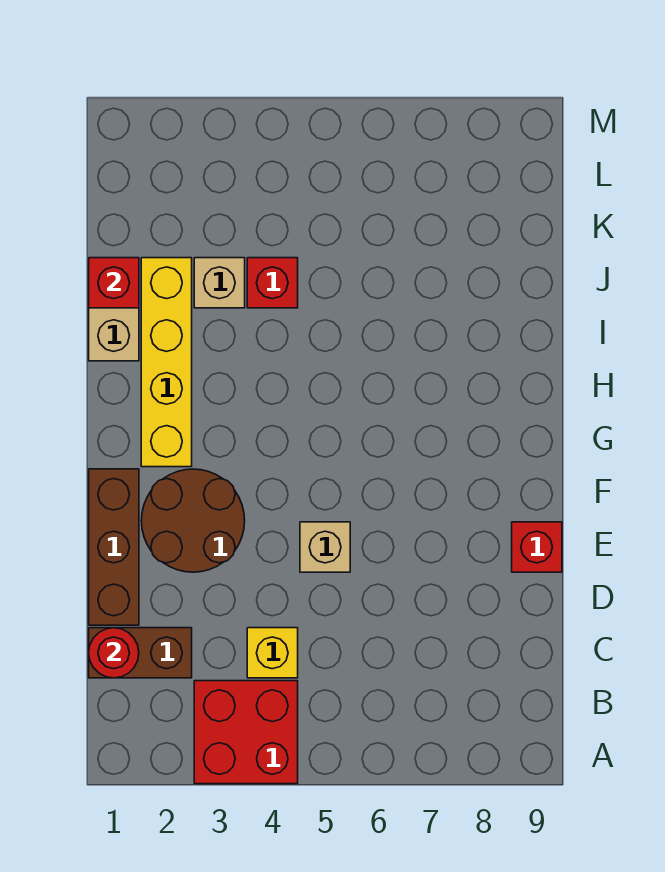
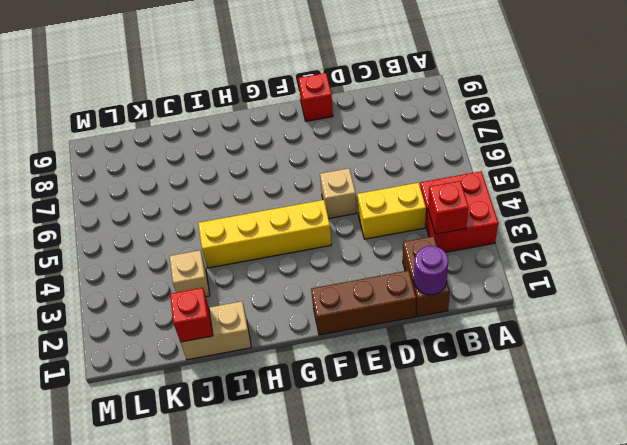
red 1x1 round brick [89,628,139,678] -> purple 1x1 round brick [414,246,448,295]
yellow 1x1 brick [247,628,298,678] -> yellow 1x2 brick [357,183,426,239]
brown 2x2 round brick [141,469,245,572] -> none
yellow 1x4 brick [141,258,192,467] -> yellow 1x4 brick moved to [198,200,331,268]
red 1x1 brick [247,258,298,308] -> red 1x1 brick moved to [428,181,469,234]

